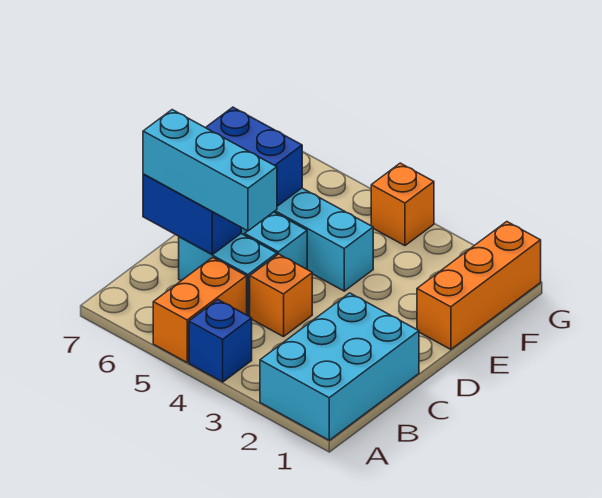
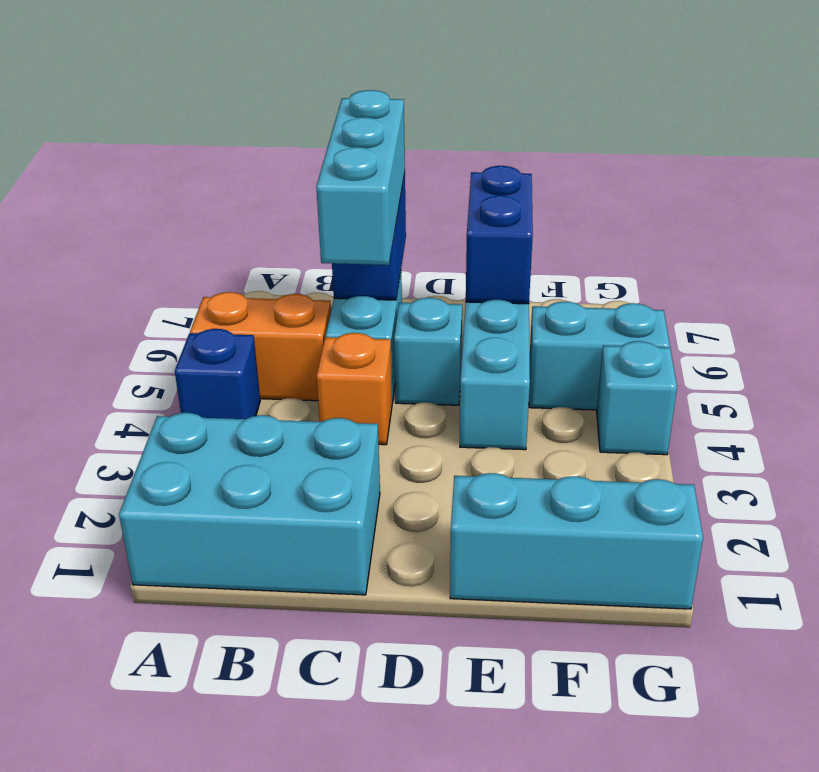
orange 1x3 brick [417,222,541,349] -> cyan 1x3 brick [450,473,703,609]
none -> cyan 1x2 brick [529,302,670,410]
orange 1x1 brick [371,163,434,246] -> cyan 1x1 brick [597,341,677,455]

